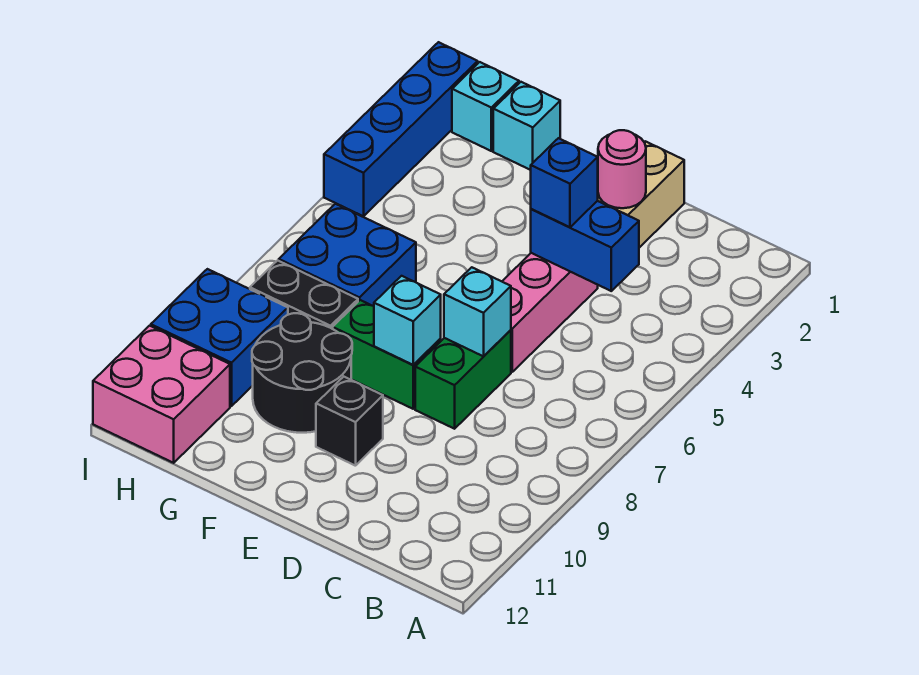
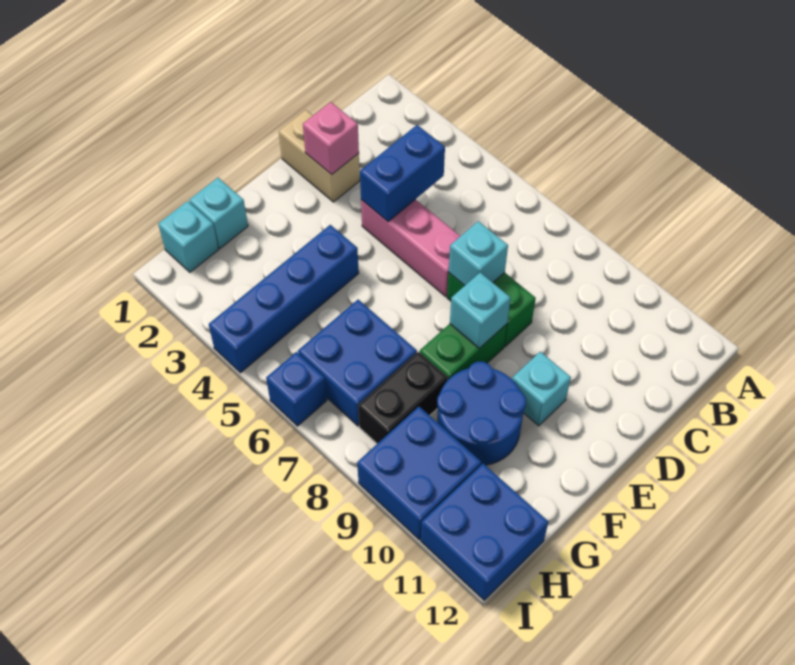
pink 1x1 round brick [598,130,646,208] -> pink 1x1 brick [303,102,359,175]
blue 1x1 brick [531,138,598,227] -> blue 1x1 brick moved to [266,352,327,426]
black 1x1 brick [316,377,383,466] -> cyan 1x1 brick [512,352,571,426]
black 2x2 round brick [252,313,352,433] -> blue 2x2 round brick [437,362,526,465]
pink 2x2 brick [93,326,230,463] -> blue 2x2 brick [421,464,549,600]
blue 1x4 brick [324,42,478,216] -> blue 1x4 brick turned to [209,225,359,373]

